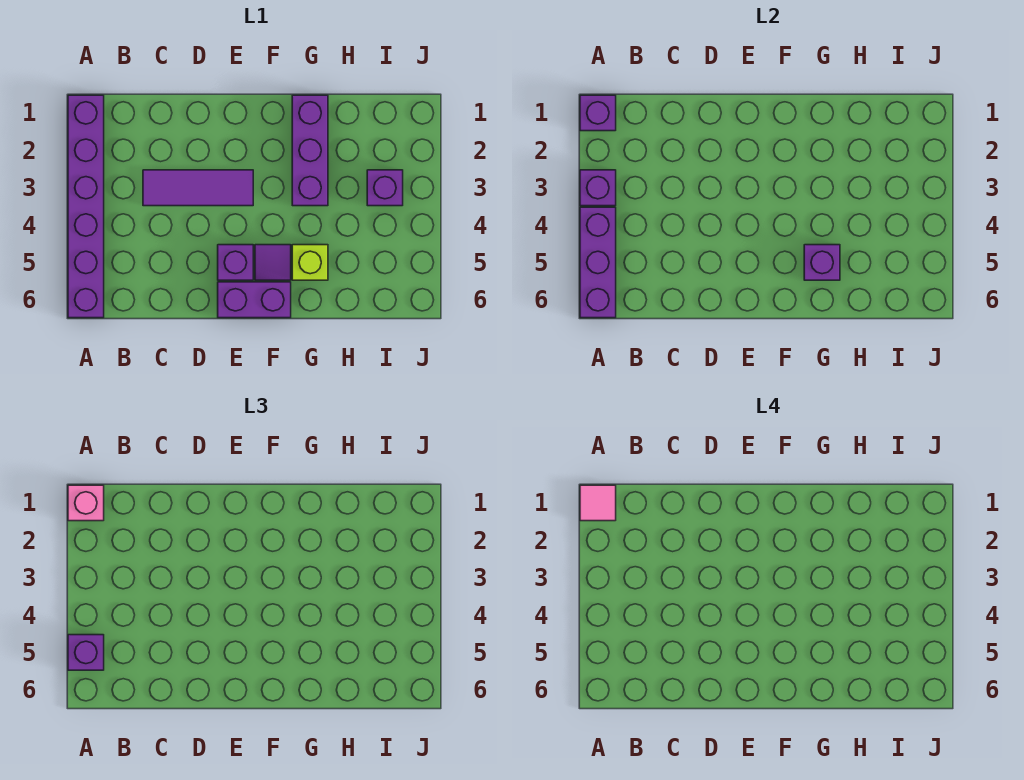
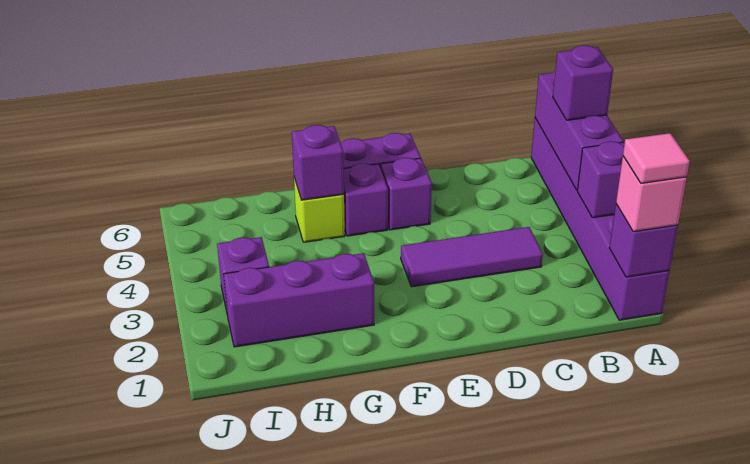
purple 1x1 tile [255,245,291,280] -> purple 1x1 brick [344,163,388,236]
purple 1x3 brick [292,95,328,206] -> purple 1x3 brick turned to [224,253,374,347]

